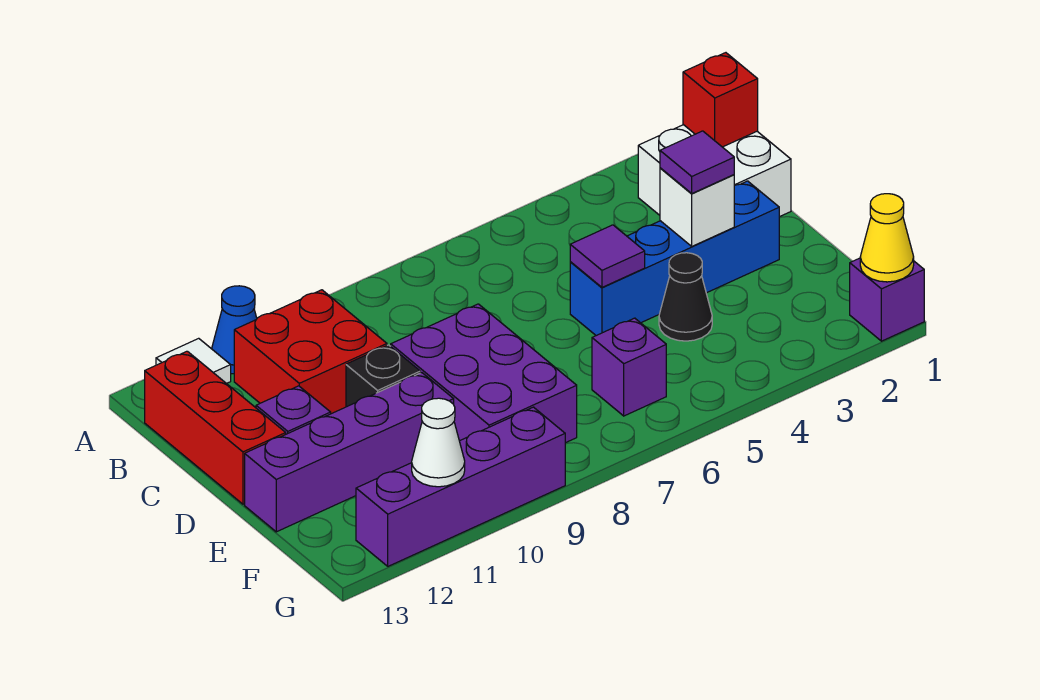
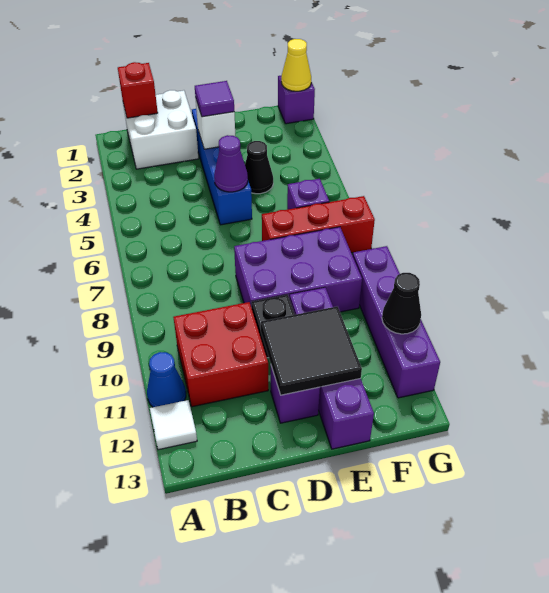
red 1x3 brick [145,351,286,504] -> red 1x3 brick moved to [262,196,375,253]
purple 1x1 tile [570,225,645,287] -> purple 1x1 cone [214,135,248,192]
none -> black 2x2 tile [261,306,362,395]
white 1x1 cone [412,398,465,487] -> black 1x1 cone [382,273,421,334]

